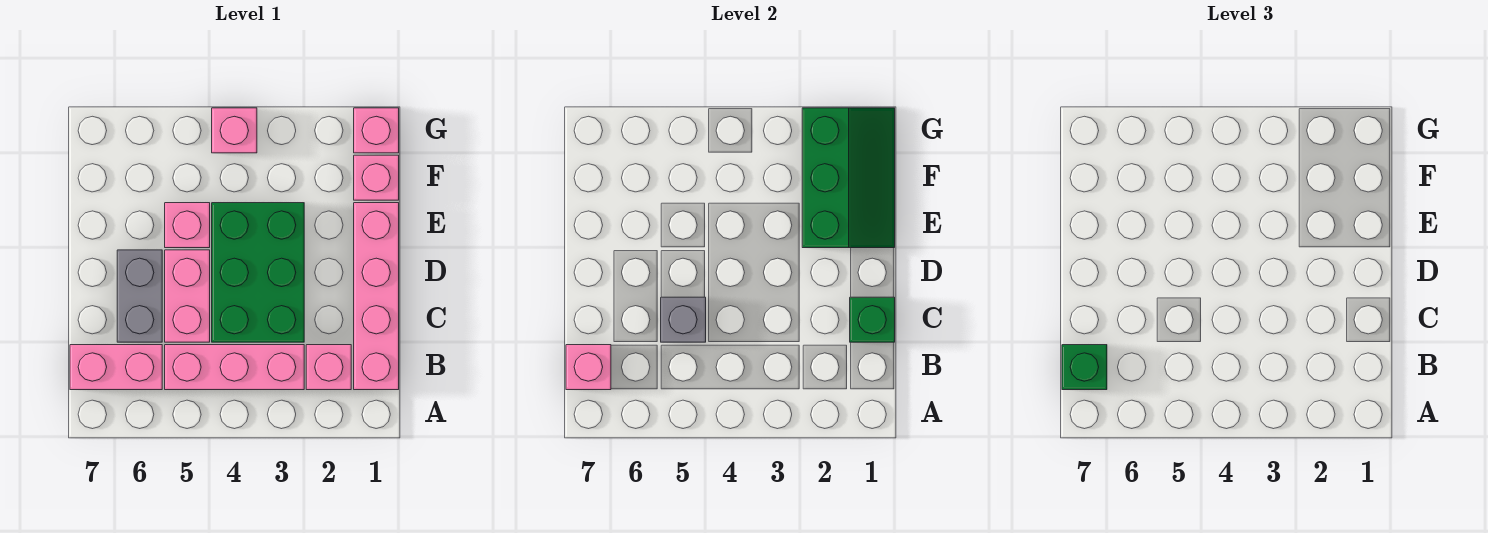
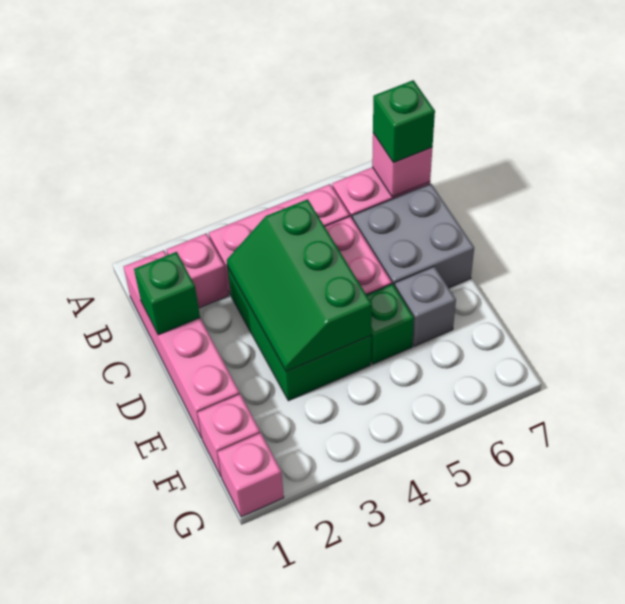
grey 1x1 brick [661,297,706,342] -> grey 1x1 brick moved to [395,267,456,346]
grey 1x2 brick [117,250,162,342] -> grey 2x2 brick [352,184,474,288]
green 2x3 slope [802,108,895,248] -> green 2x3 slope moved to [227,199,372,372]
pink 1x1 brick [165,203,210,248] -> green 1x1 brick [367,284,414,364]
pink 1x1 brick [212,108,257,153] -> none

